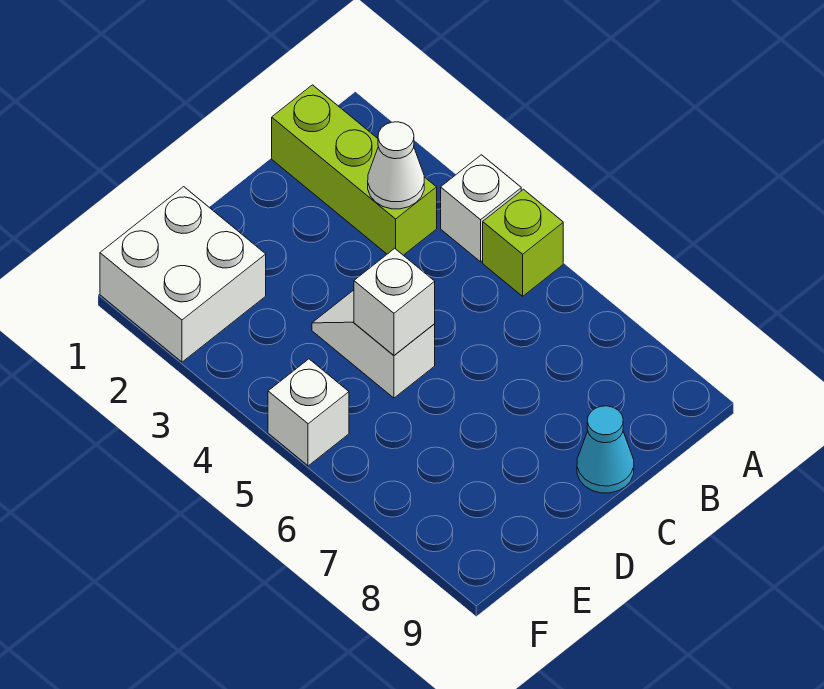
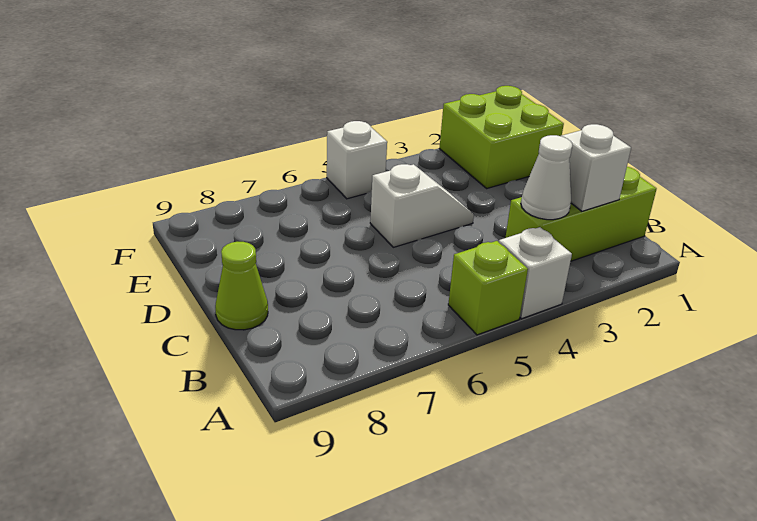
cyan 1x1 cone [577,406,634,493] -> lime 1x1 cone [215,242,268,330]
white 1x1 brick [354,248,435,355] -> white 1x1 brick moved to [562,124,631,211]
white 2x2 brick [100,187,266,362] -> lime 2x2 brick [439,86,564,188]

